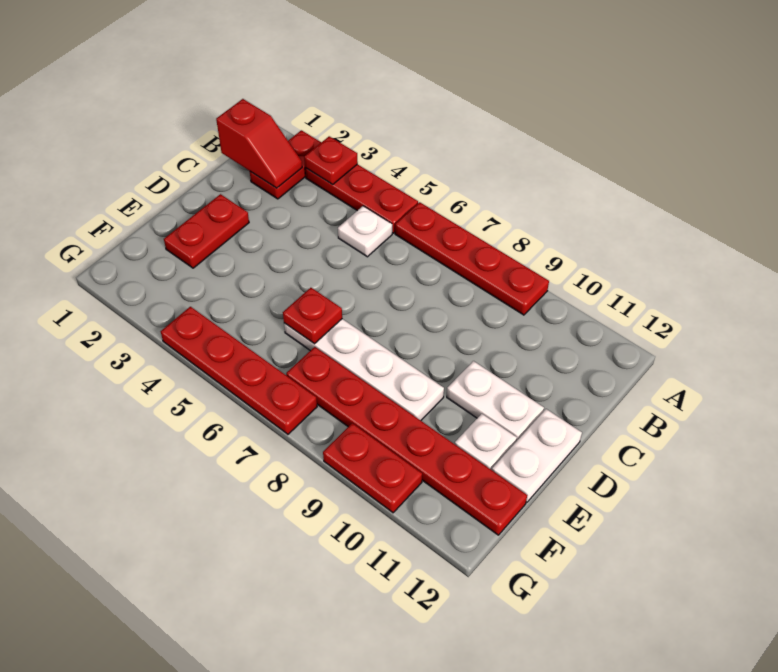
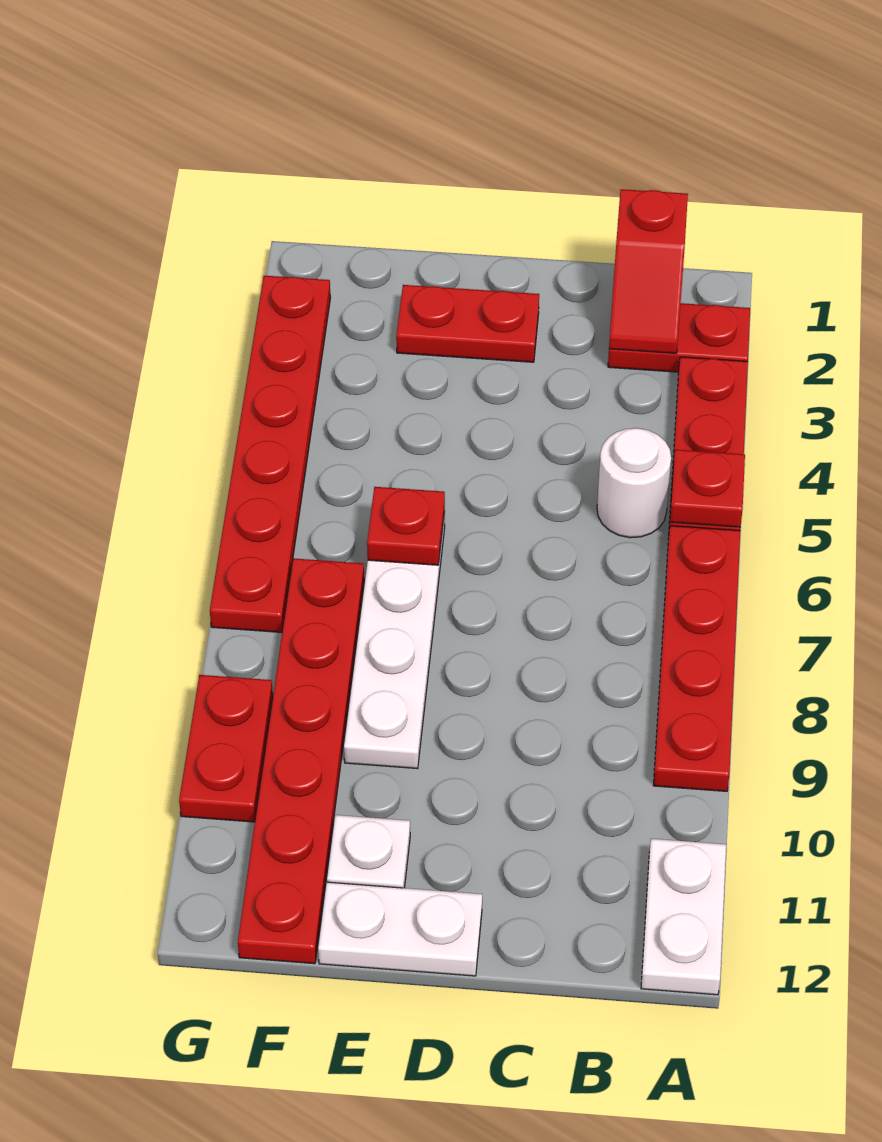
red 1x1 plate [304,136,358,184] -> red 1x1 plate moved to [670,450,745,527]
white 1x1 plate [338,206,392,257] -> white 1x1 round brick [597,428,671,538]
white 1x2 plate [447,361,544,440] -> white 1x2 plate moved to [641,839,726,995]
red 1x4 plate [161,307,317,434] -> red 1x6 plate [210,276,330,632]

